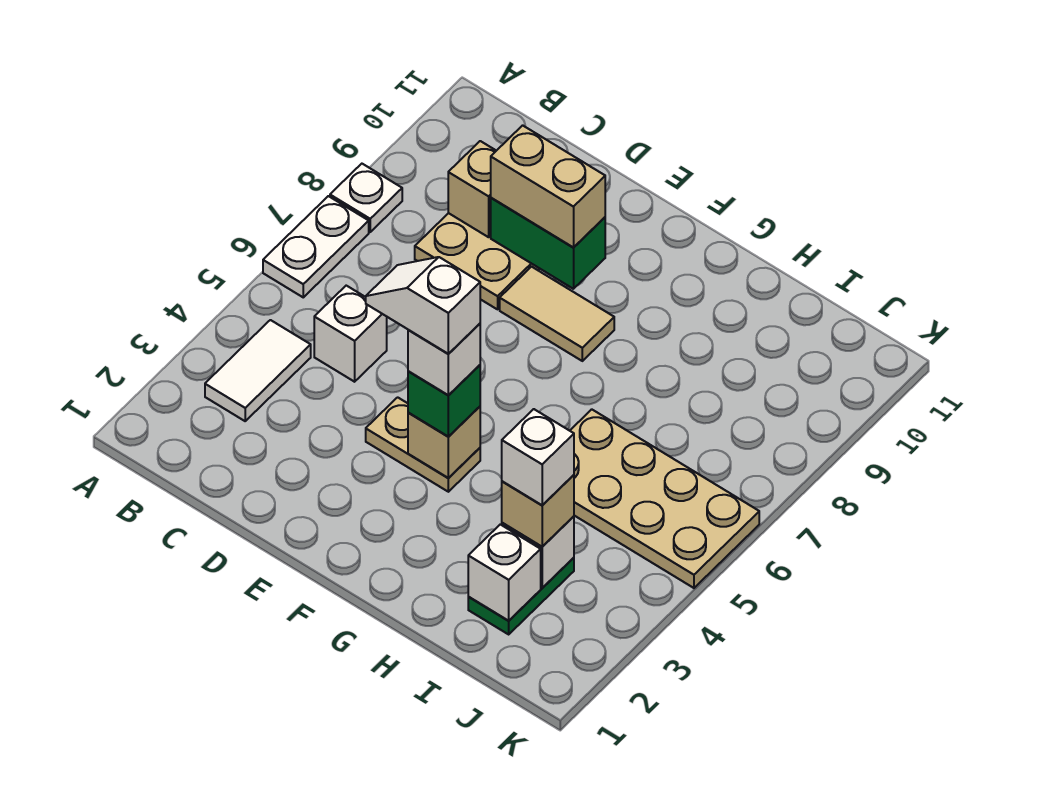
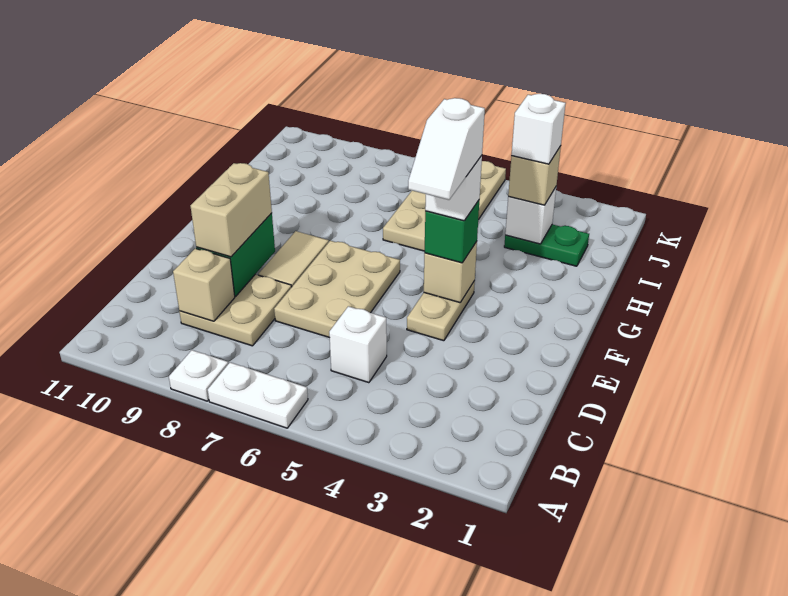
white 1x2 tile [205,320,311,421] -> none
none -> tan 2x3 plate [274,241,400,338]
white 1x1 brick [468,524,541,621] -> none

